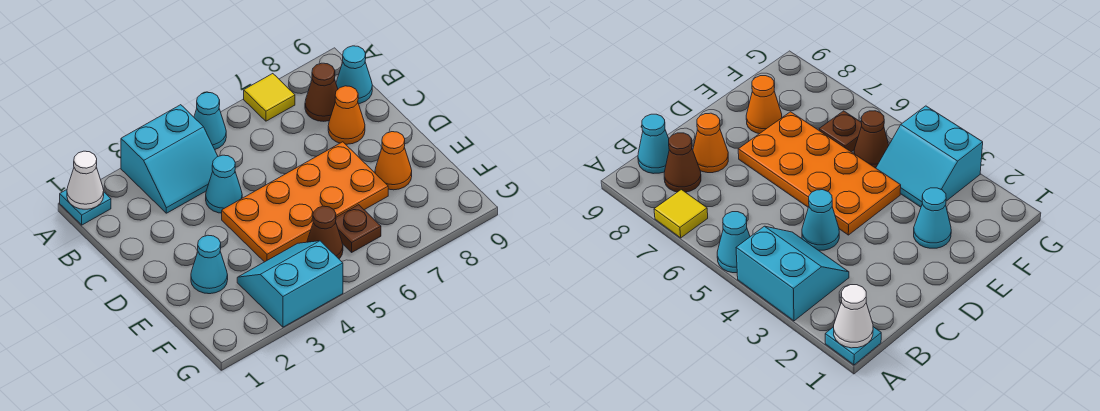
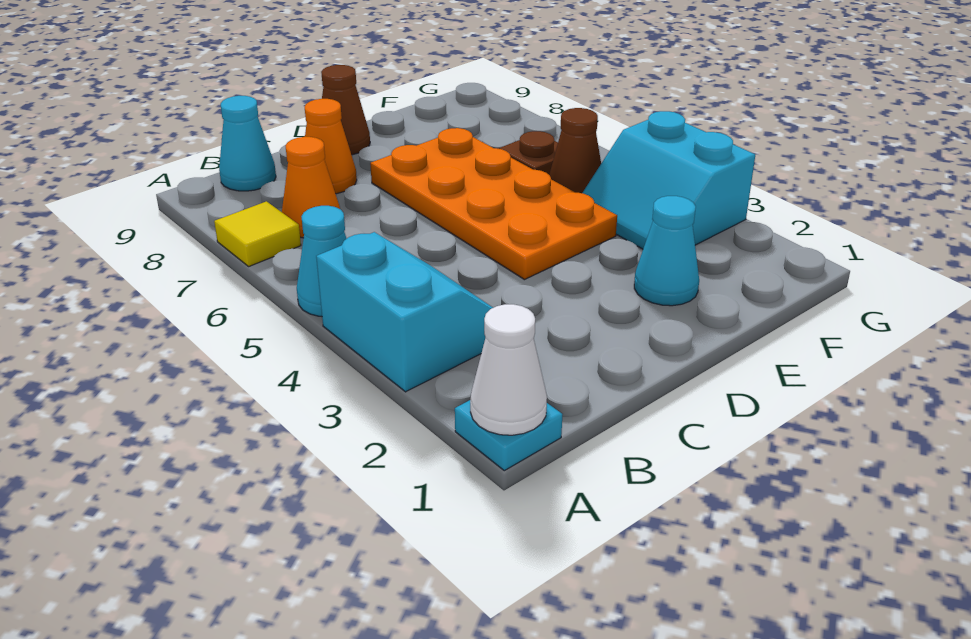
brown 1x1 cone [305,63,338,121] -> brown 1x1 cone moved to [321,65,370,155]
cyan 1x1 cone [206,155,242,213] -> none
orange 1x1 cone [375,132,412,190] -> orange 1x1 cone moved to [282,137,340,238]

